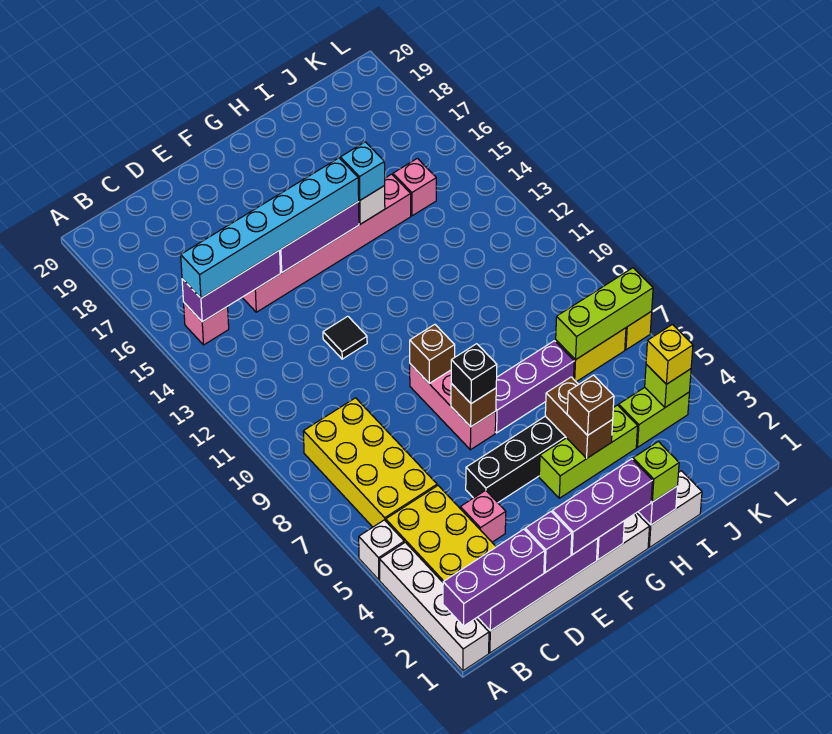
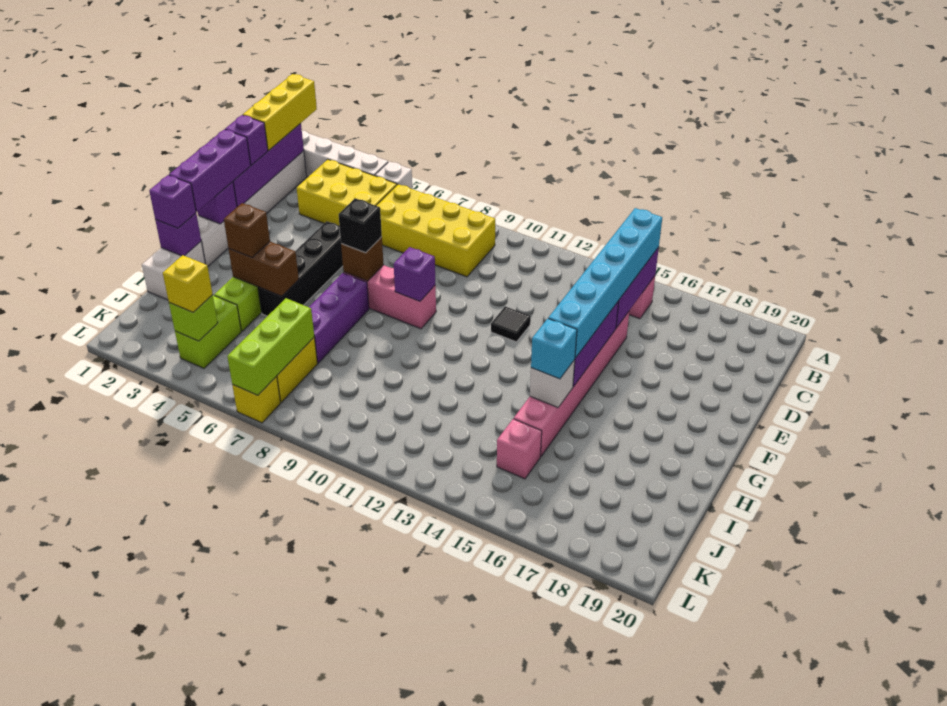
purple 1x3 brick [443,529,545,626] -> yellow 1x3 brick [243,74,317,150]
pink 1x1 brick [460,490,506,542] -> none
brown 1x1 brick [410,324,455,383] -> purple 1x1 brick [394,247,435,301]
lime 1x1 brick [633,441,679,502] -> purple 1x1 brick [149,175,196,228]

